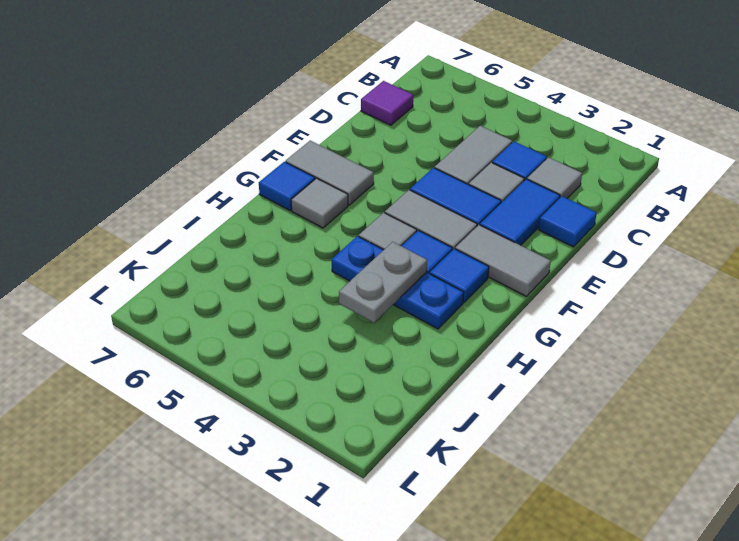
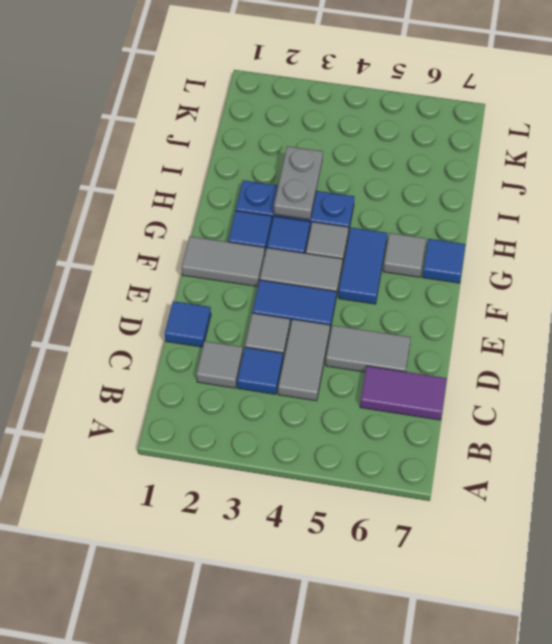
purple 1x1 tile [361,81,413,125] -> purple 1x2 tile [360,366,447,420]
blue 1x2 tile [480,179,560,245] -> blue 1x2 tile moved to [338,228,387,304]
grey 1x2 tile [285,141,374,205] -> grey 1x2 tile moved to [326,325,411,372]

